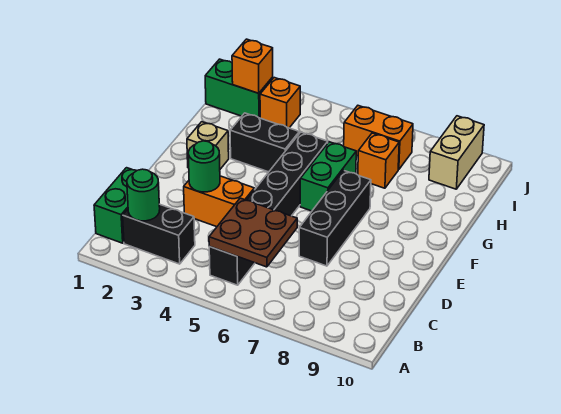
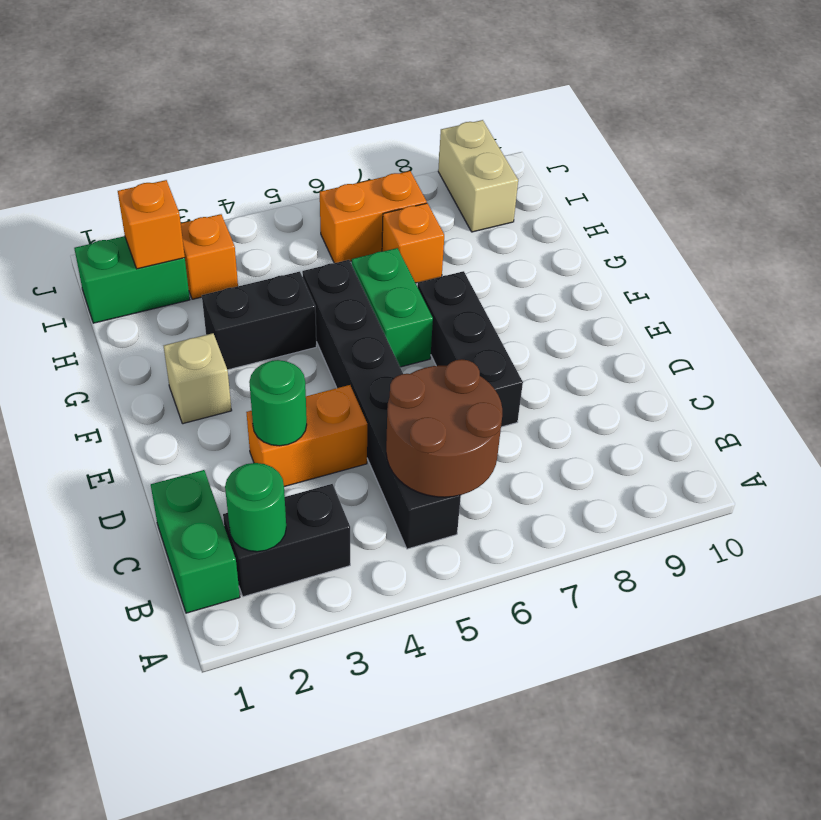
brown 2x2 plate [209,198,297,267] -> brown 2x2 round brick [386,359,502,497]

